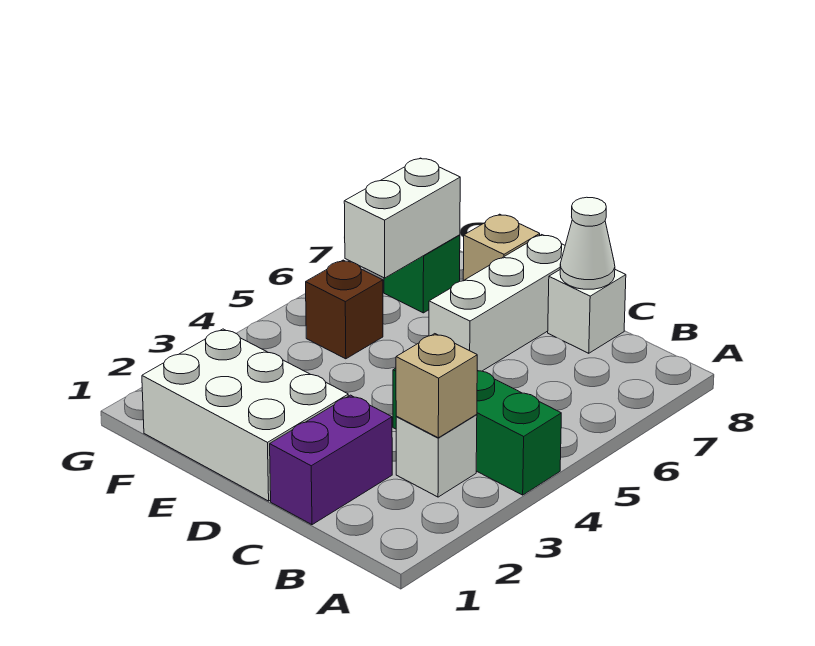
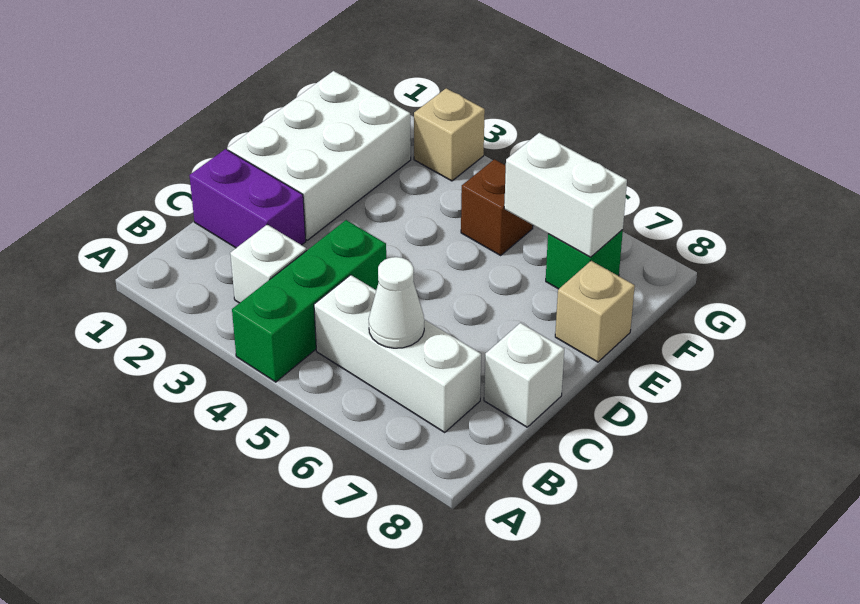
tan 1x1 brick [396,334,477,438] -> tan 1x1 brick moved to [414,88,485,181]
white 1x1 cone [560,197,615,289] -> white 1x1 cone moved to [369,257,424,348]
white 1x3 brick [429,235,565,371] -> white 1x3 brick moved to [314,275,481,432]

